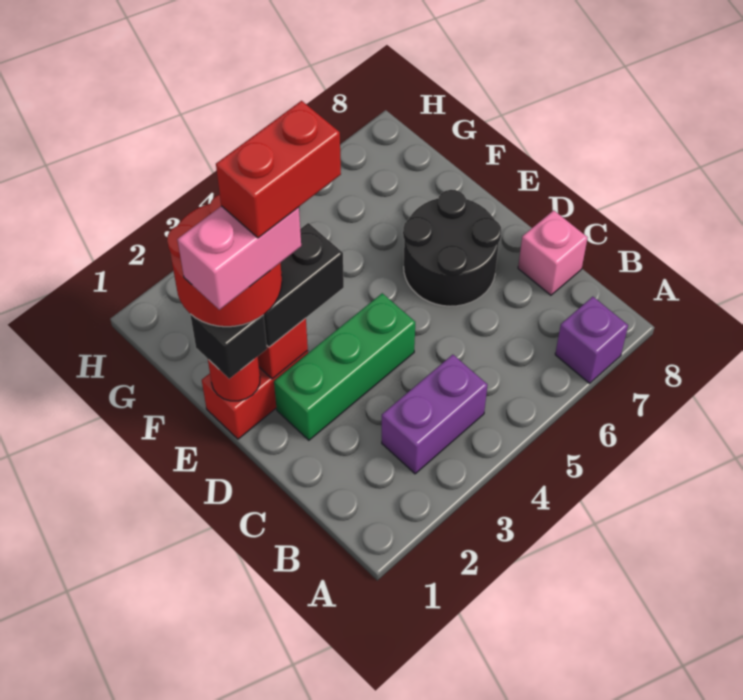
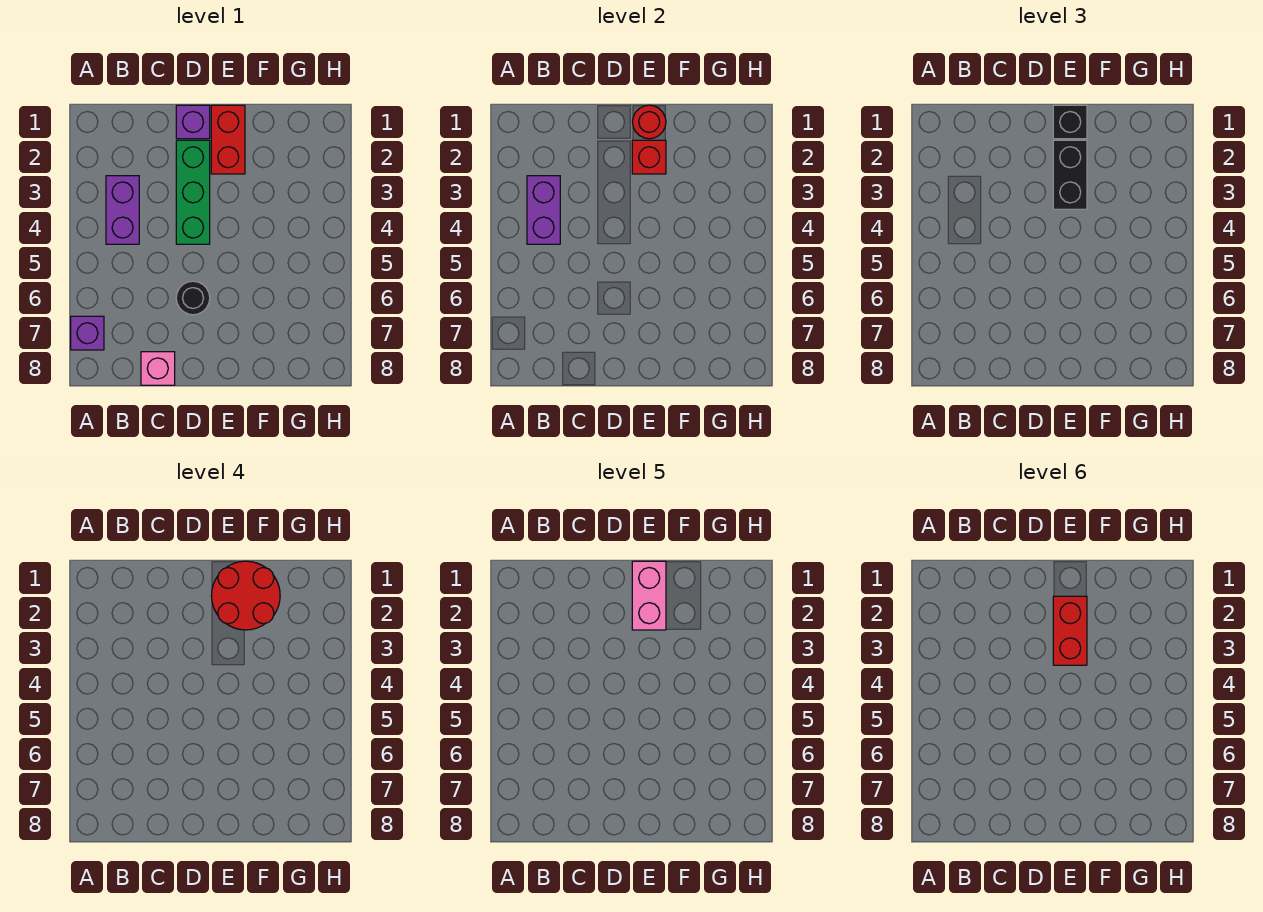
none -> purple 1x2 brick [527,176,560,244]
none -> purple 1x1 brick [176,105,210,139]
black 2x2 round brick [403,190,501,306] -> black 1x1 round brick [176,281,210,315]

